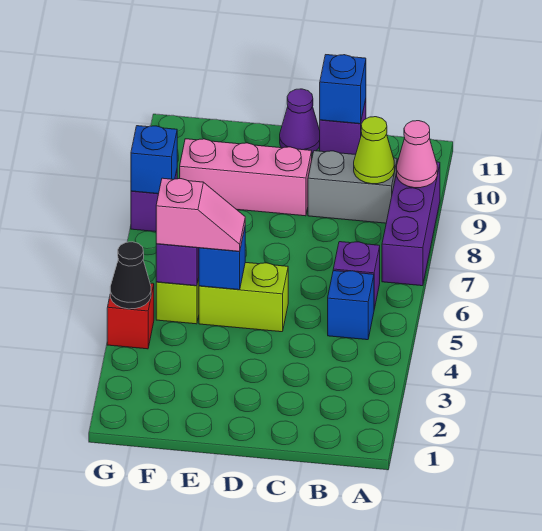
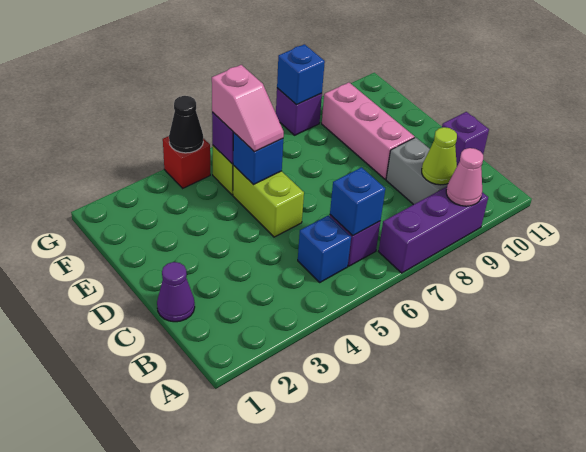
blue 1x1 brick [320,55,366,124] -> blue 1x1 brick moved to [330,167,385,236]
purple 1x1 cone [280,89,320,153] -> purple 1x1 cone moved to [157,262,195,322]

